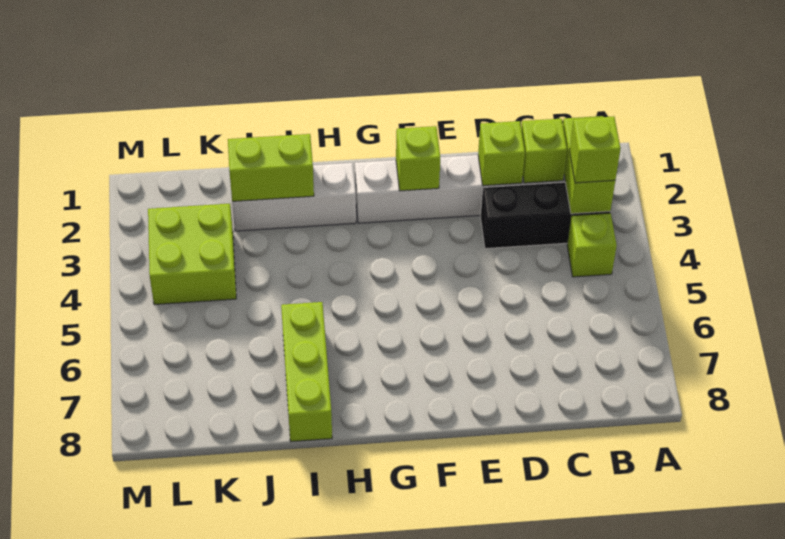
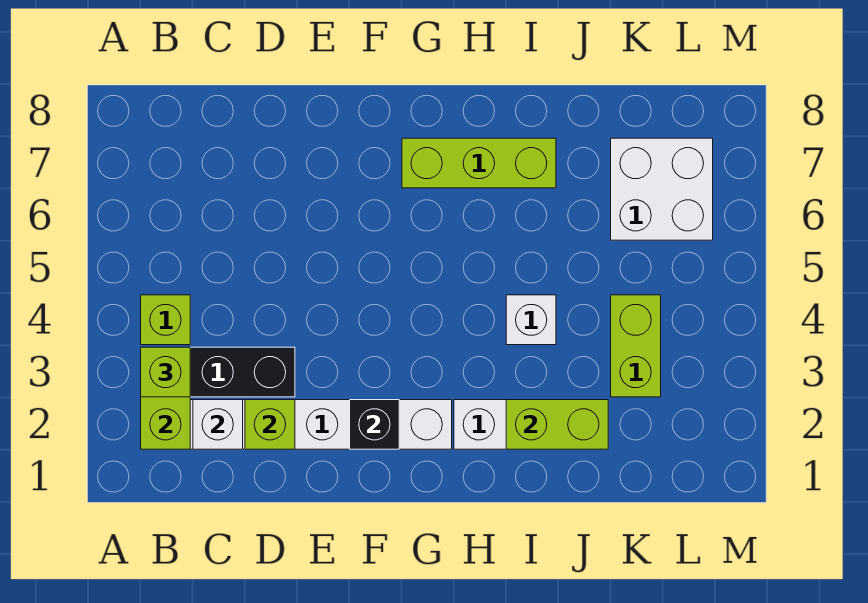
lime 1x1 brick [521,119,567,183] -> white 1x1 brick [193,400,243,449]
lime 1x1 brick [396,126,440,191] -> black 1x1 brick [350,400,399,449]
none -> white 1x1 brick [506,295,556,345]
lime 1x3 brick [281,302,332,442] -> lime 1x3 brick turned to [402,138,556,188]
lime 2x2 brick [148,204,236,305] -> lime 1x2 brick [611,295,661,397]
none -> white 2x2 brick [611,138,713,240]

